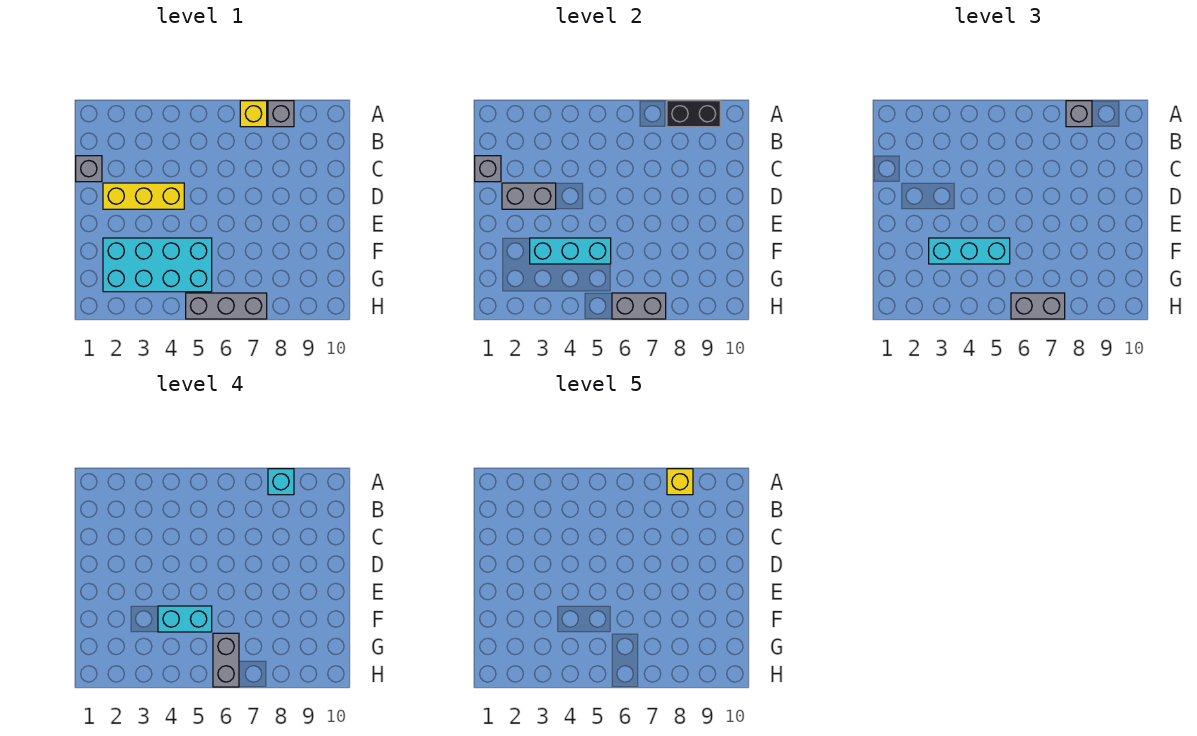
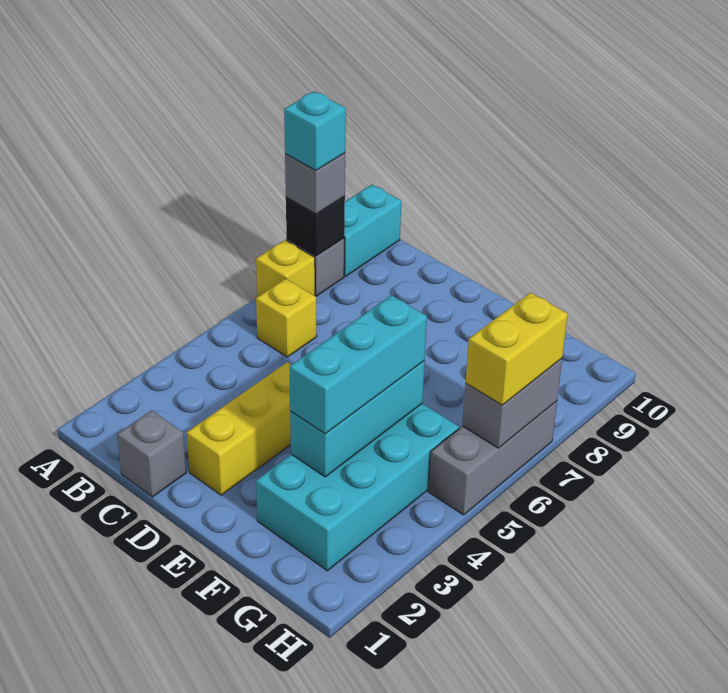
black 1x2 brick [667,101,720,127] -> black 1x1 brick [286,196,345,256]
yellow 1x1 brick [667,469,693,495] -> yellow 1x1 brick moved to [256,279,317,357]
grey 1x1 brick [475,156,501,182] -> none
grey 1x2 brick [502,183,556,209] -> none
cyan 1x2 brick [158,606,212,632] -> cyan 1x2 brick moved to [344,185,401,277]
grey 1x2 brick [213,633,239,687] -> none
grey 1x2 brick [1011,293,1065,319] -> yellow 1x2 brick [466,293,568,405]

